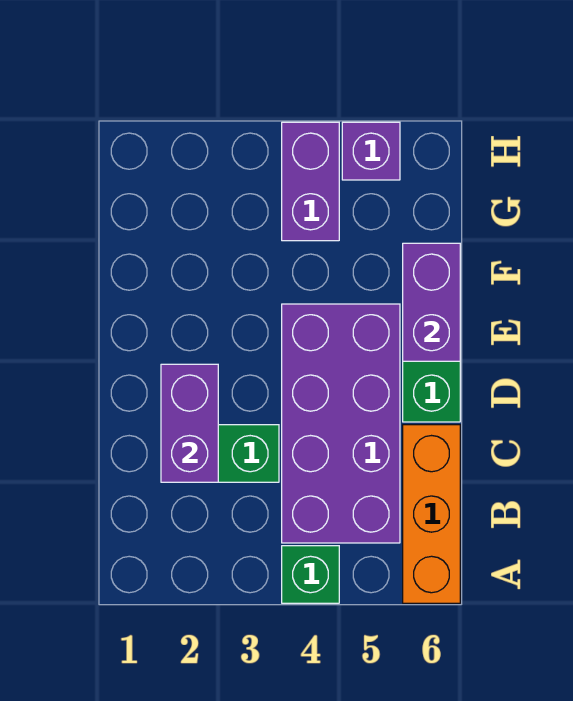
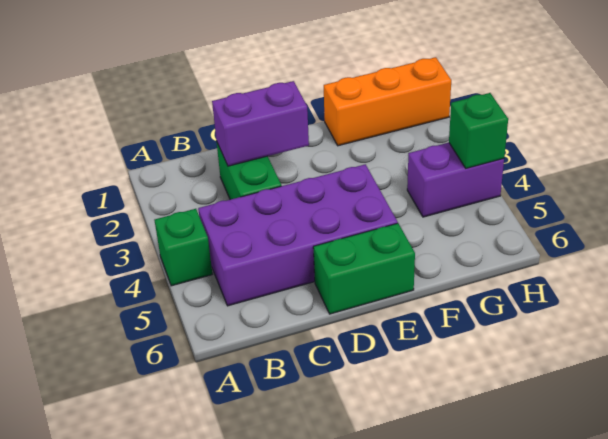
orange 1x3 brick [403,425,460,603] -> orange 1x3 brick moved to [324,57,451,146]
purple 1x2 brick [403,243,460,361] -> none
none -> green 1x1 brick [449,93,508,168]
purple 1x1 brick [342,122,400,180] -> none

